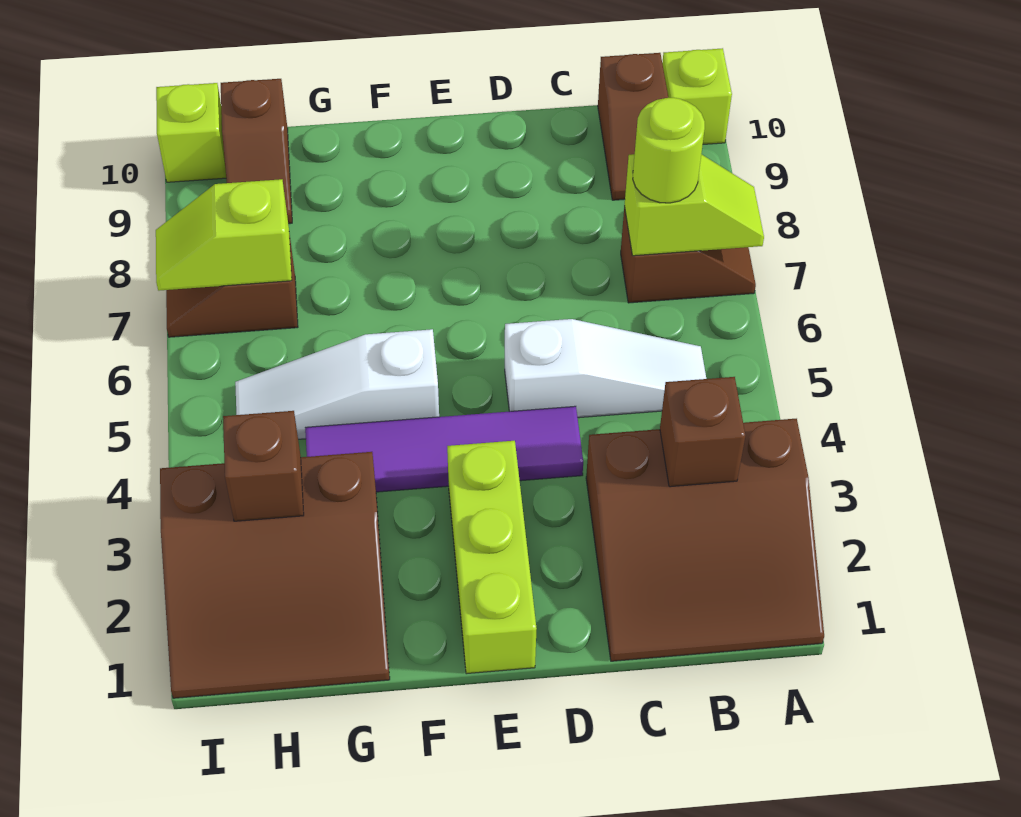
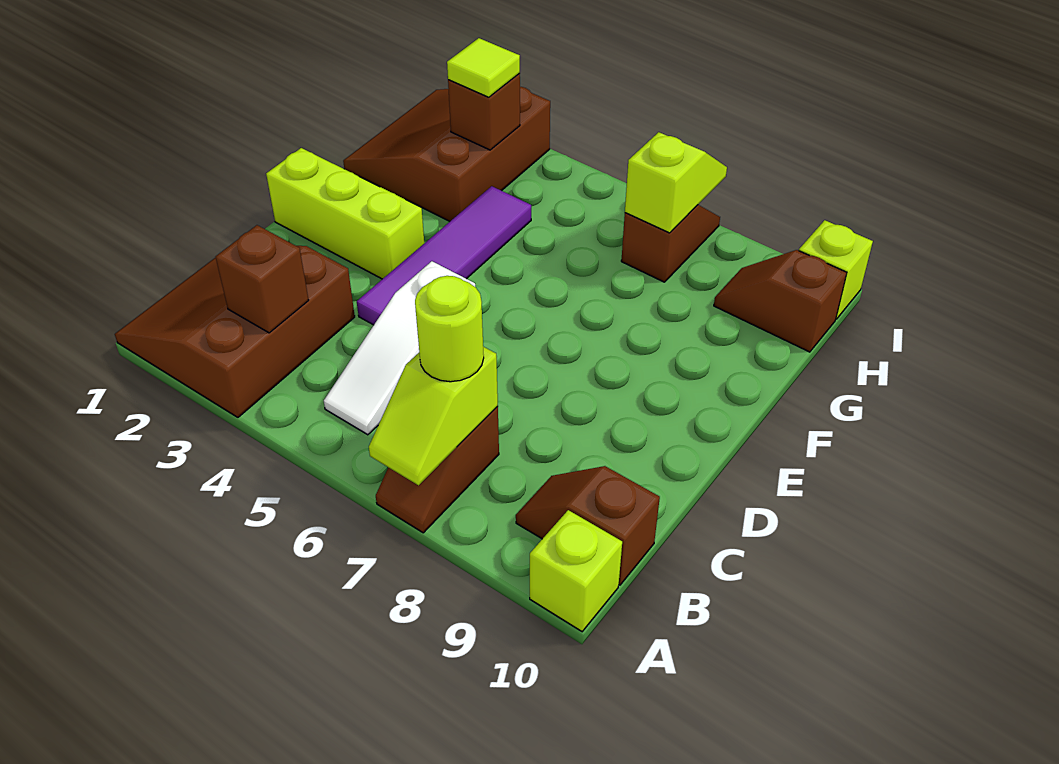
white 1x3 slope [235,329,439,439] -> none
none -> lime 1x1 tile [447,38,520,97]

